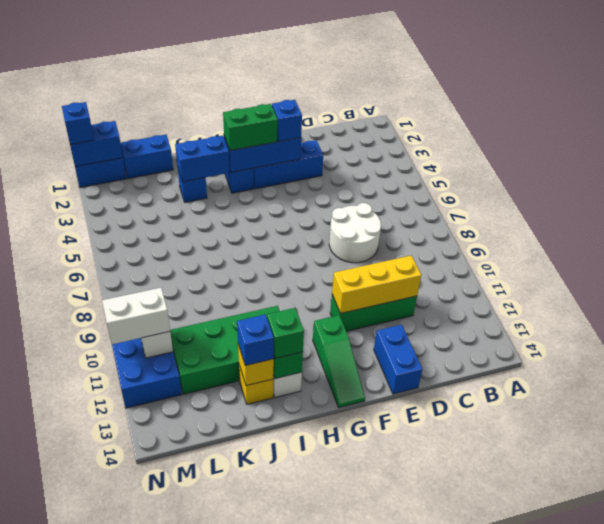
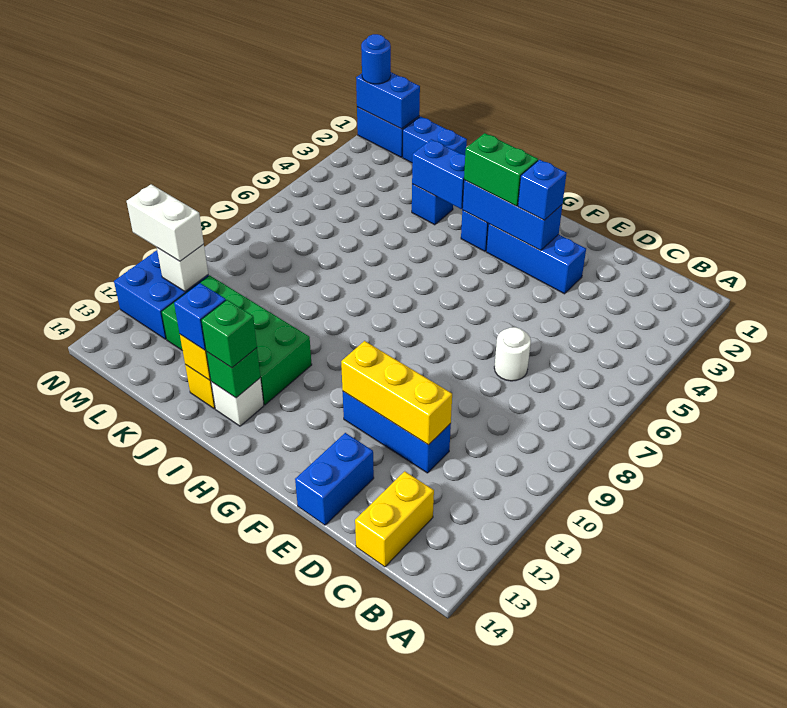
none -> yellow 1x2 brick [355,471,434,567]
white 2x2 round brick [329,203,381,263] -> white 1x1 round brick [494,327,531,381]
green 1x3 brick [330,295,417,331] -> blue 1x3 brick [343,392,451,473]
green 1x3 slope [313,315,365,408] -> none
blue 1x1 brick [62,102,94,145] -> blue 1x1 round brick [361,34,391,84]

